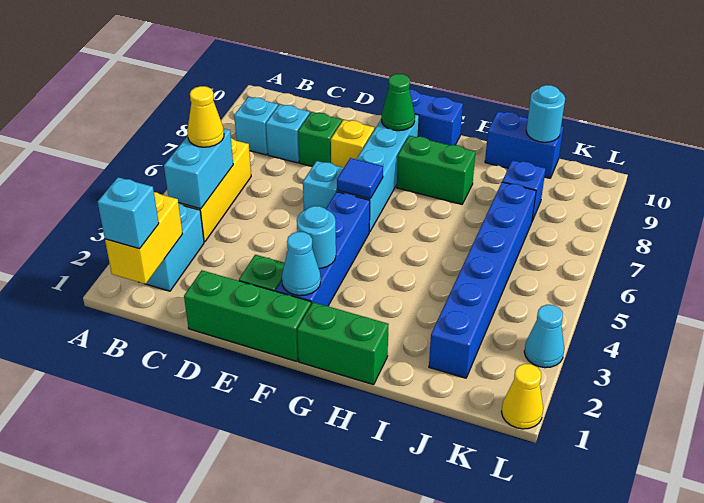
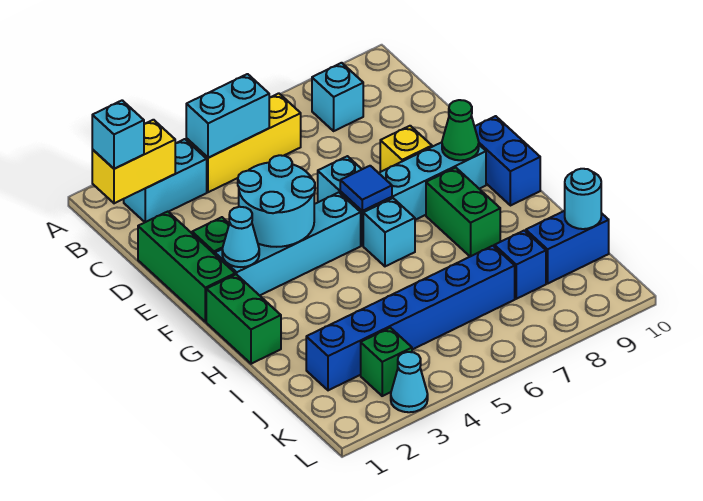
yellow 1x1 cone [188,86,224,147] -> none
cyan 1x1 brick [266,104,310,163] -> cyan 1x1 brick moved to [363,198,415,266]
green 1x1 brick [298,112,342,167] -> green 1x1 brick moved to [361,328,412,396]
blue 1x4 brick [276,192,370,306] -> cyan 1x4 brick [215,192,361,295]
cyan 1x1 round brick [297,206,336,269] -> cyan 2x2 round brick [238,155,315,247]
blue 1x2 brick [485,111,564,178] -> blue 1x2 brick turned to [526,211,609,283]
yellow 1x1 cone [501,364,543,429] -> none

